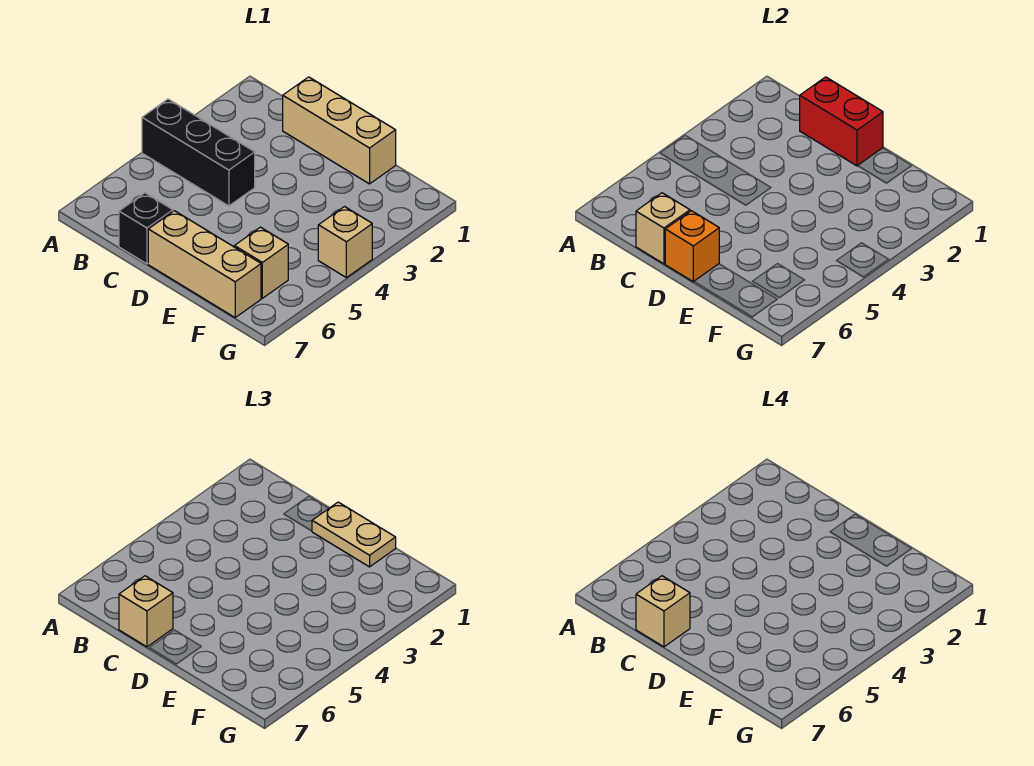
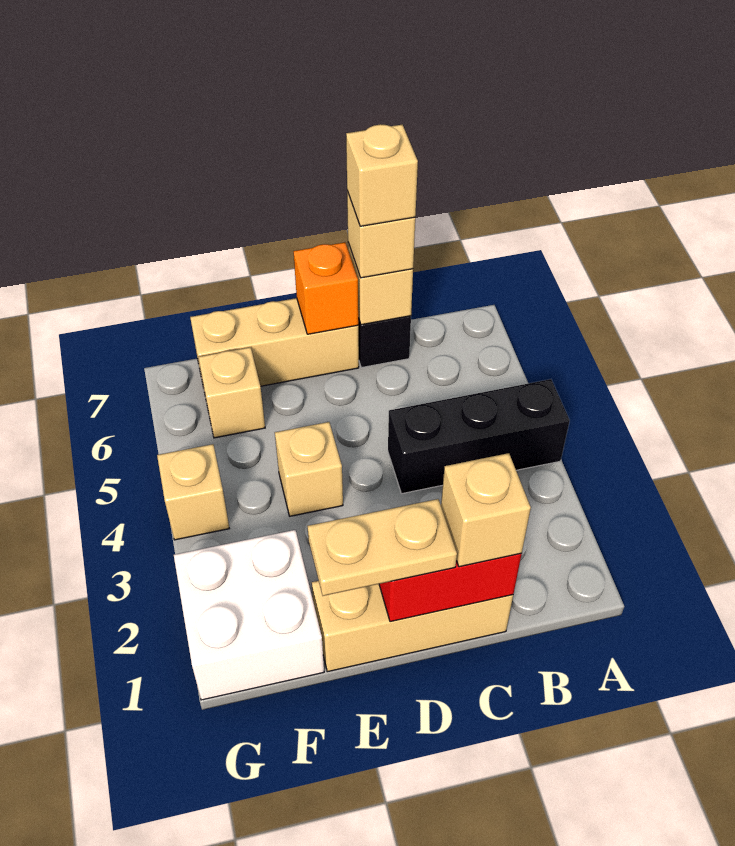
none -> tan 1x1 brick [441,453,531,567]
none -> tan 1x1 brick [275,422,343,516]
none -> white 2x2 brick [174,530,324,700]

